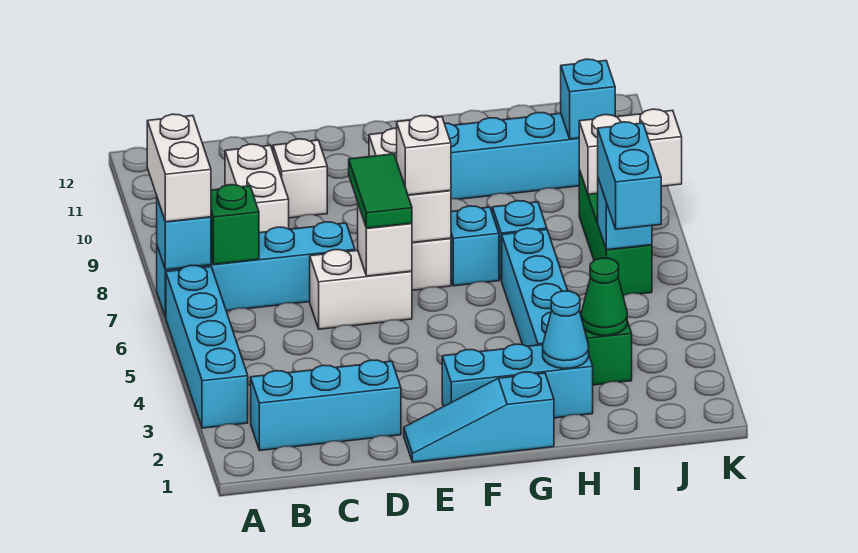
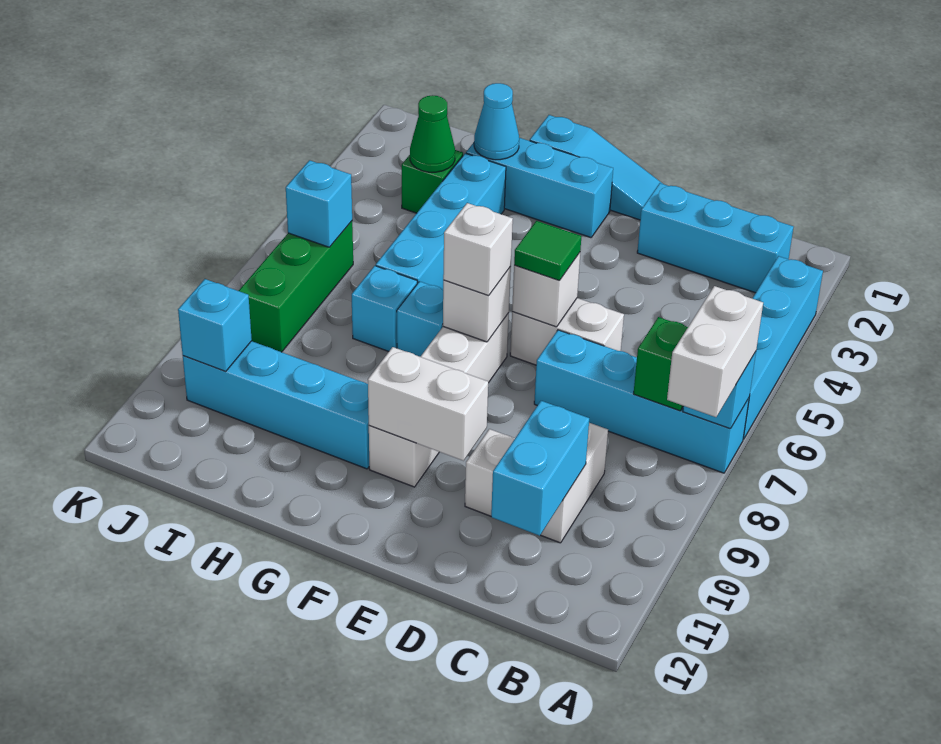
green 1x2 tile [349,154,412,228] -> green 1x1 tile [514,221,581,281]
cyan 1x2 brick [598,122,661,229] -> cyan 1x2 brick moved to [491,401,589,536]
white 1x2 brick [579,109,682,194] -> white 1x2 brick moved to [368,347,488,461]

